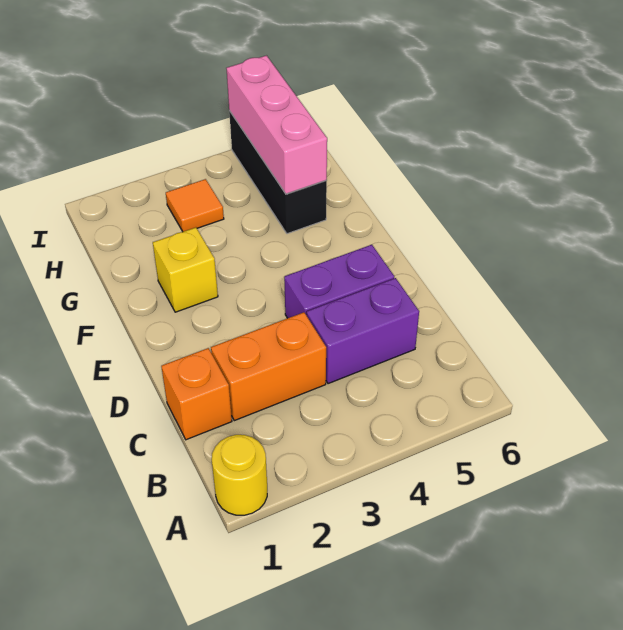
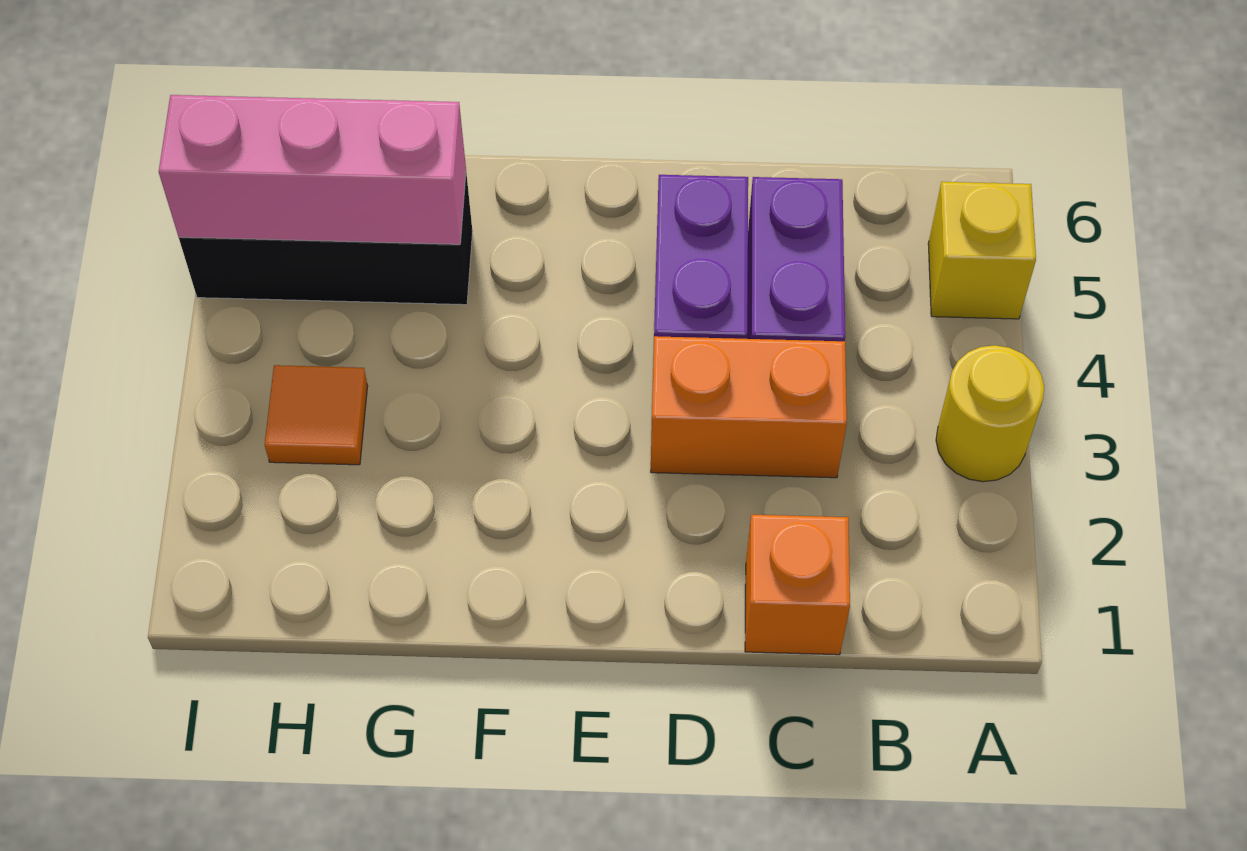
yellow 1x1 round brick [212,435,267,515] -> yellow 1x1 round brick moved to [936,345,1044,482]
orange 1x2 brick [211,312,326,421] -> orange 1x2 brick turned to [651,336,847,478]
yellow 1x1 brick [153,227,218,312] -> yellow 1x1 brick moved to [928,182,1036,319]

